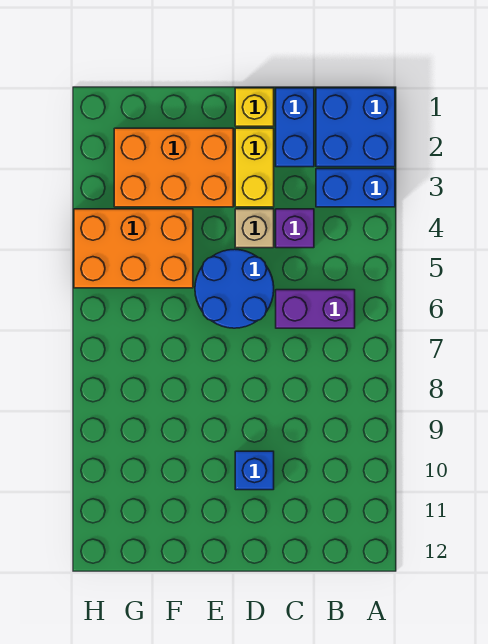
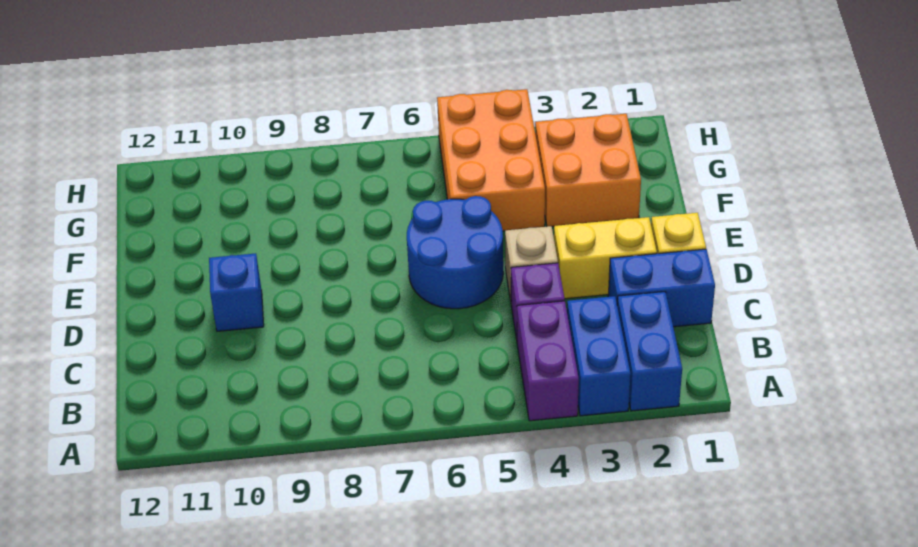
blue 2x2 brick [316,88,395,167] -> blue 1x2 brick [617,292,682,411]
purple 1x2 brick [276,290,355,328] -> purple 1x2 brick moved to [517,301,579,421]
orange 2x3 brick [114,128,233,207] -> orange 2x2 brick [535,114,641,227]

